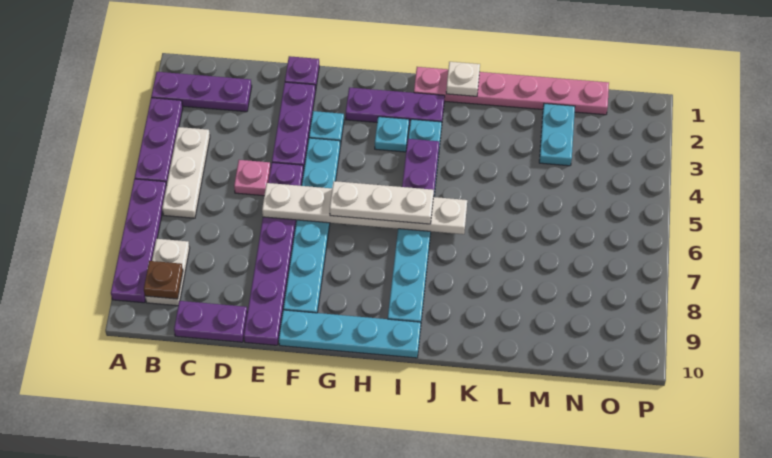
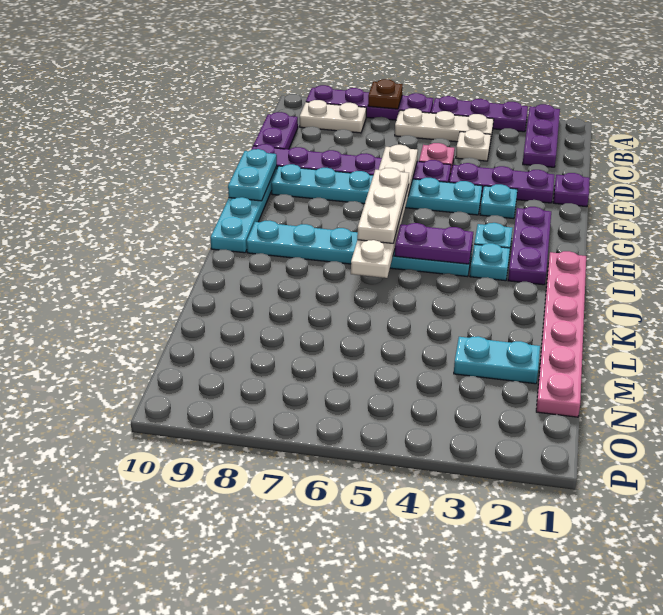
brown 1x1 plate [144,261,183,299] -> brown 1x1 plate moved to [368,79,403,109]
none -> cyan 1x2 plate [228,149,277,201]
white 1x1 plate [446,62,480,96] -> white 1x1 plate moved to [456,130,491,161]

